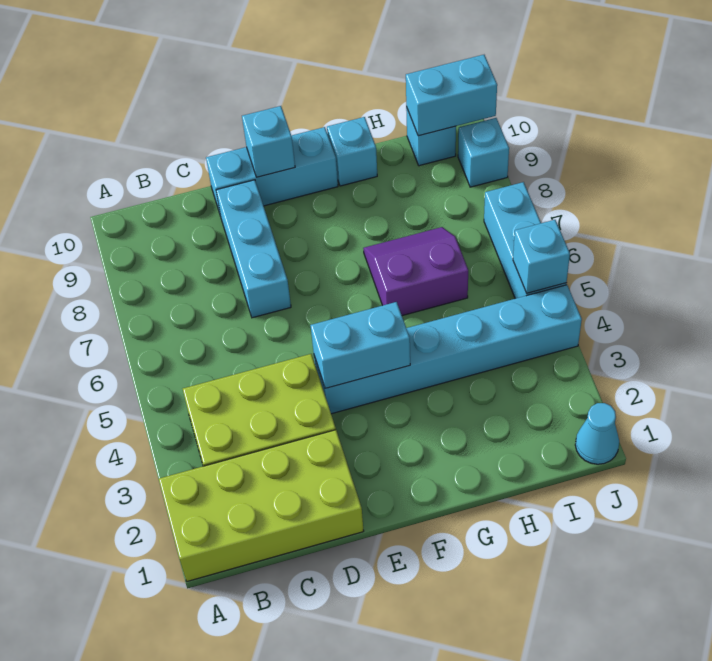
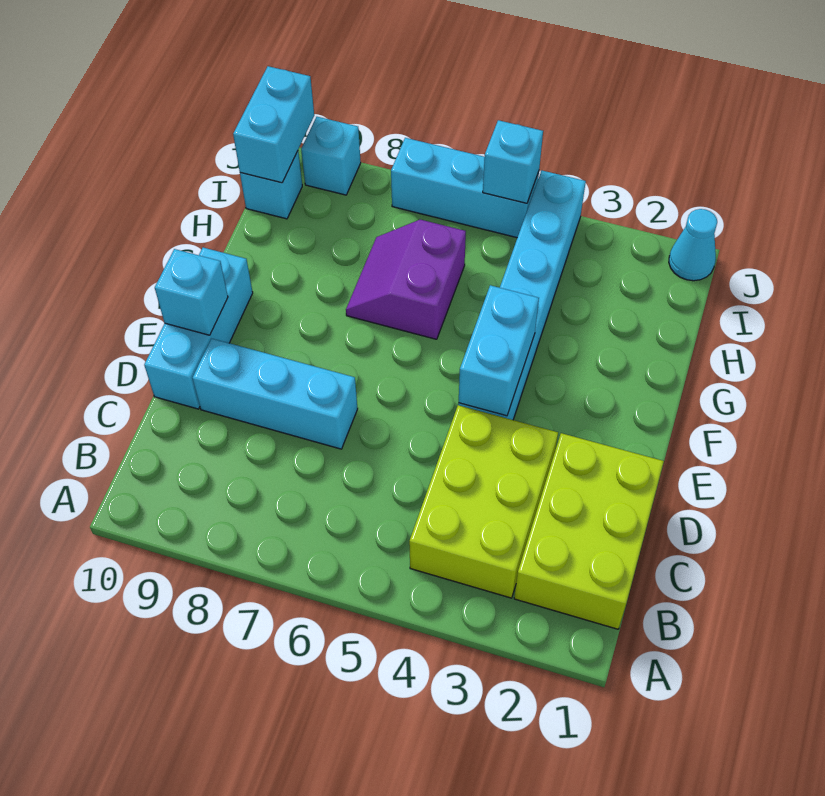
lime 2x4 brick [159,430,364,581] -> lime 2x3 brick [514,433,664,629]
cyan 1x1 brick [327,117,377,186] -> none

